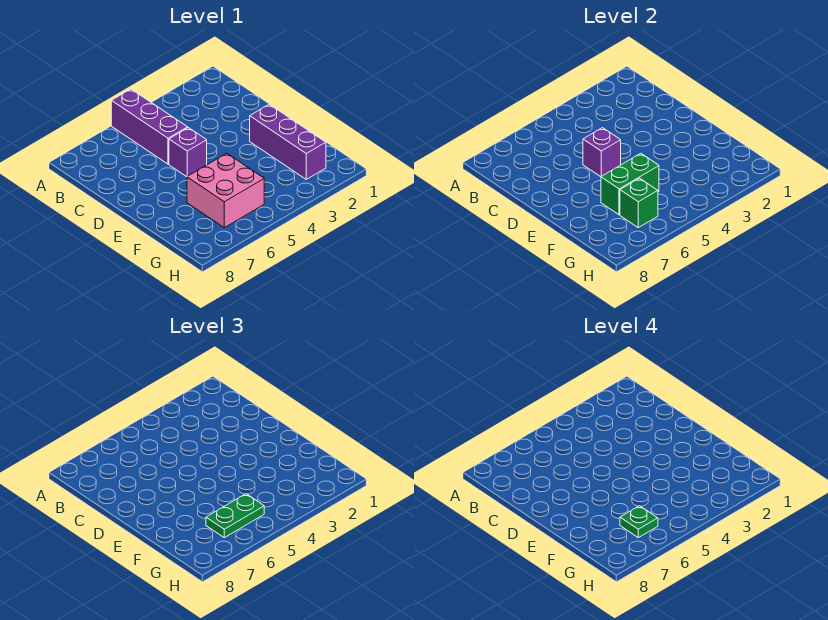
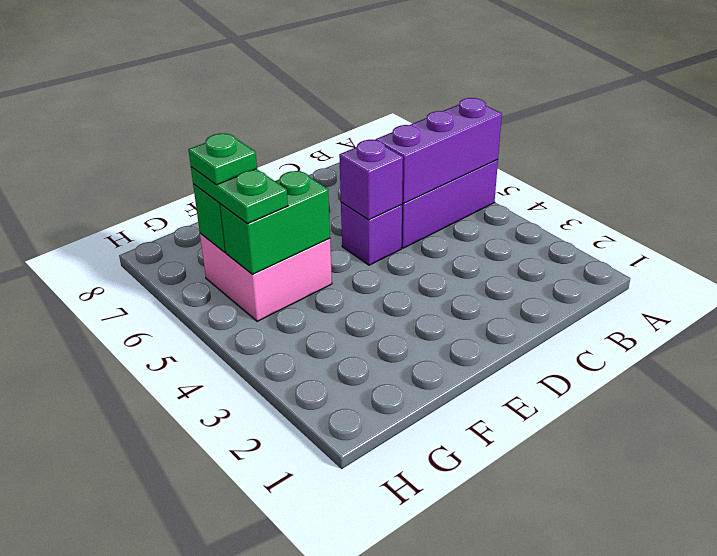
purple 1x3 brick [250,104,326,179] -> purple 1x3 brick moved to [376,98,502,203]
green 1x2 brick [601,153,659,215] -> green 1x2 brick turned to [220,171,330,274]

